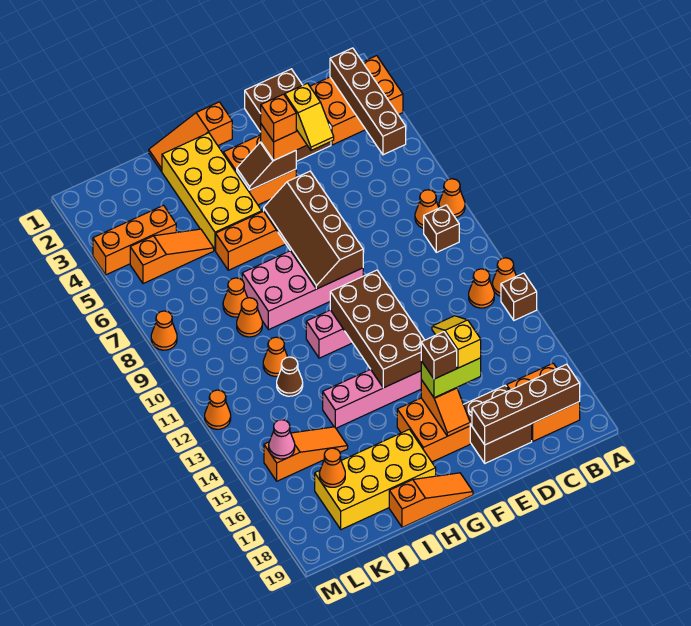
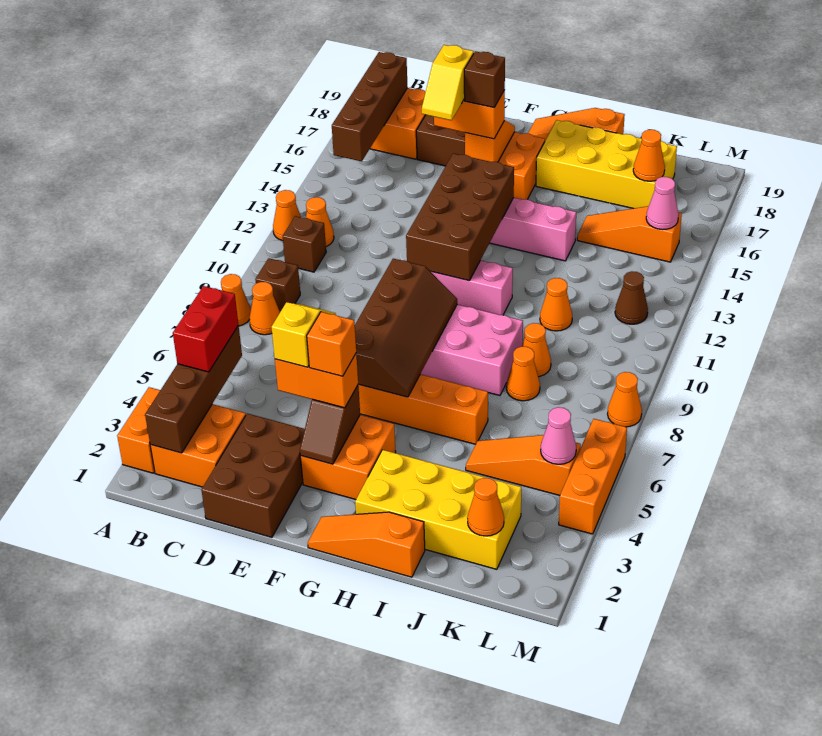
brown 1x1 brick [501,273,537,320] -> brown 1x1 brick moved to [283,216,326,272]
none -> red 1x2 brick [173,286,238,372]
brown 1x4 brick [472,364,580,445] -> brown 1x4 brick turned to [332,52,408,161]
lime 1x2 brick [421,358,481,398] -> orange 1x2 brick [434,90,505,139]
brown 1x2 slope [237,142,296,190] -> brown 1x2 slope turned to [300,385,360,464]
orange 1x3 slope [149,102,232,172] -> orange 1x3 slope turned to [308,512,425,577]
yellow 2x4 brick [162,133,262,251] -> yellow 2x4 brick turned to [355,450,521,569]
brown 1x1 cone [277,357,303,396] -> brown 1x1 cone moved to [615,271,648,324]
orange 1x3 brick [93,205,176,275] -> orange 1x3 brick turned to [559,419,627,534]
none -> pink 1x1 cone [541,407,576,464]
orange 1x1 cone [205,390,231,429] -> orange 1x1 cone moved to [467,478,504,536]

